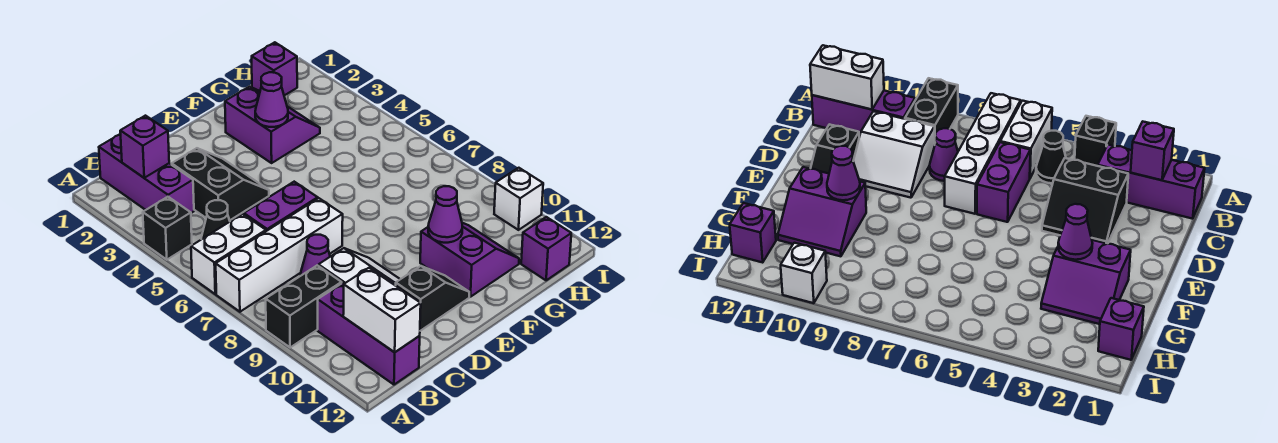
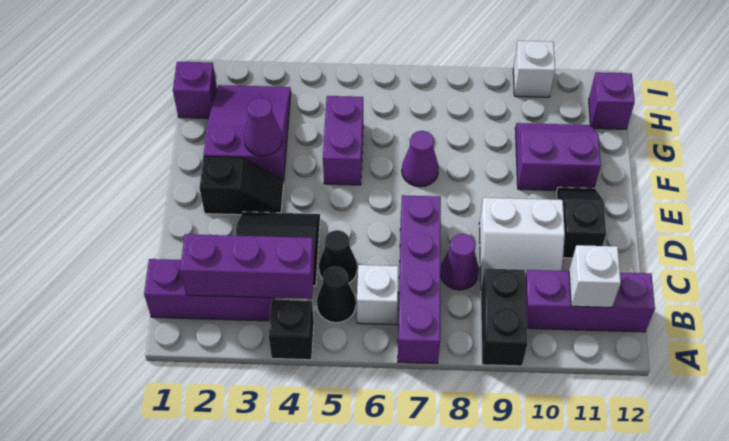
white 1x2 brick [191,214,266,294] -> white 1x1 brick [357,265,398,325]
white 1x4 brick [216,198,343,312] -> purple 1x4 brick [398,195,441,363]
purple 1x1 brick [120,116,169,178] -> purple 1x3 brick [180,234,314,299]
white 1x2 brick [343,268,421,352] -> white 1x1 brick [569,245,621,307]
none -> black 1x1 cone [319,230,357,283]
purple 1x2 brick [244,182,318,231] -> purple 1x2 brick moved to [323,96,363,185]
white 2x2 slope [319,248,400,286] -> white 2x2 slope turned to [479,198,565,286]
none -> black 1x2 slope [199,156,283,215]
purple 2x2 slope [225,87,320,163] -> purple 2x3 slope [203,85,291,183]
purple 1x1 cone [428,186,462,243] -> purple 1x1 cone moved to [402,131,439,187]

